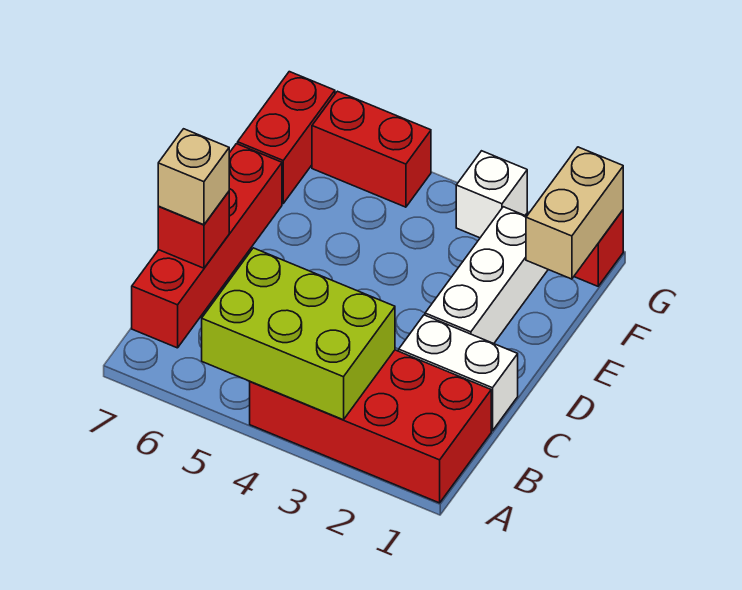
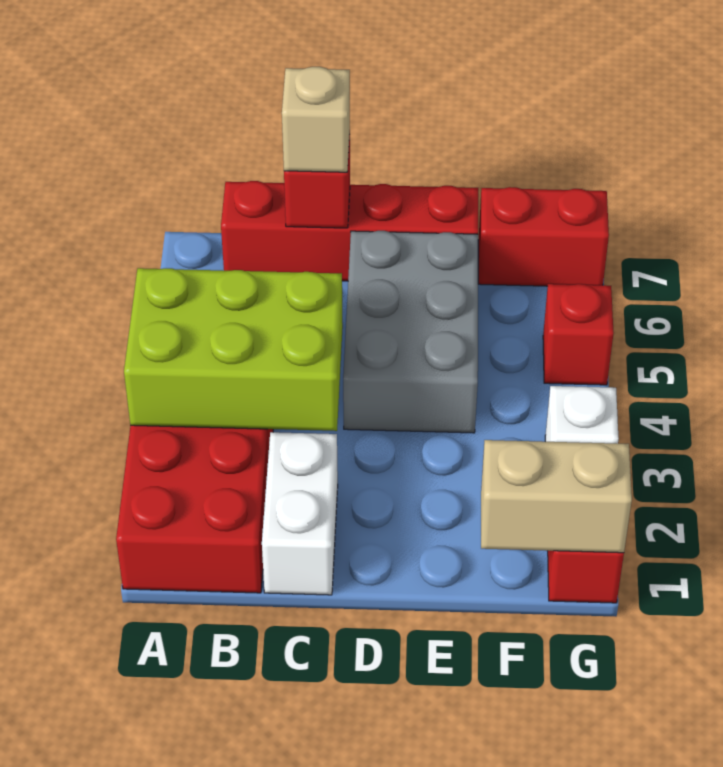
lime 2x3 brick [202,248,395,420] -> lime 2x3 brick turned to [124,268,343,431]
white 1x3 brick [425,207,548,344] -> none
none -> grey 2x3 brick [343,231,478,433]
red 1x2 brick [312,91,431,207] -> red 1x1 brick [543,284,614,385]

